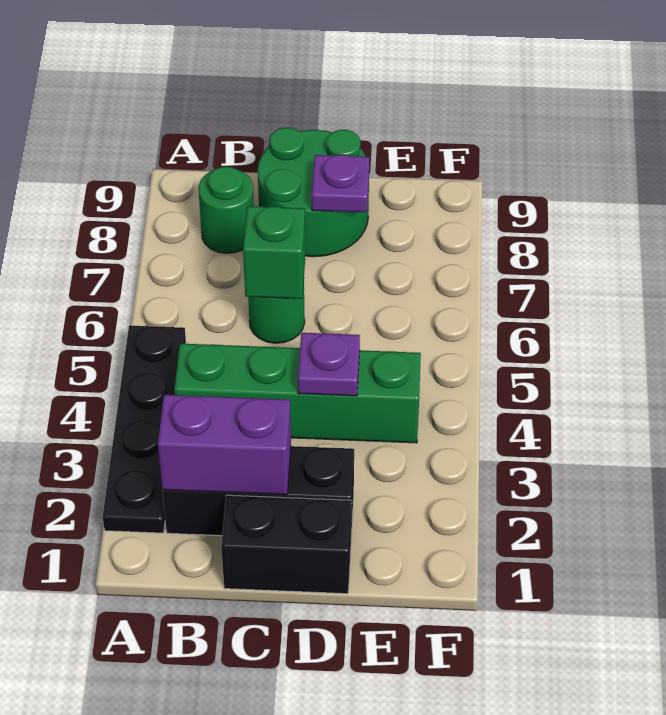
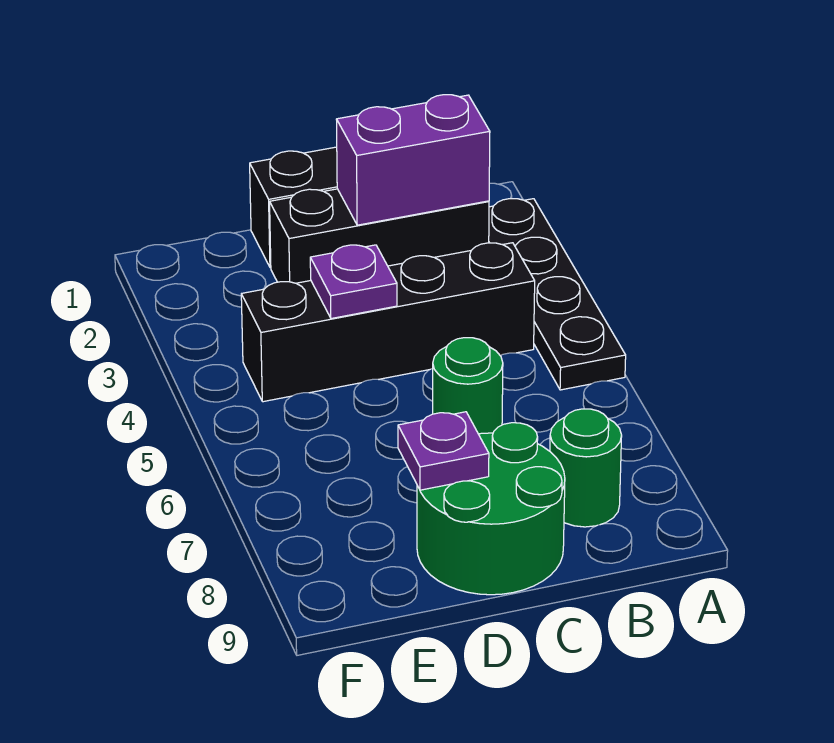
green 1x4 brick [174,344,421,443] -> black 1x4 brick [241,243,535,402]
green 1x1 brick [243,206,306,299] -> none

